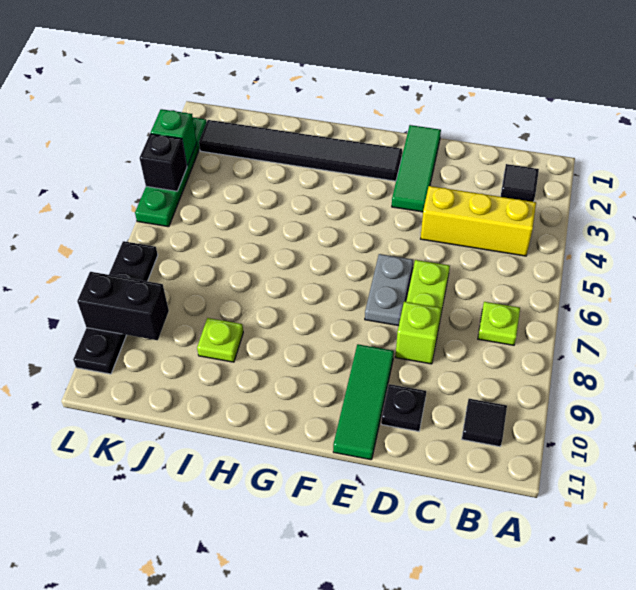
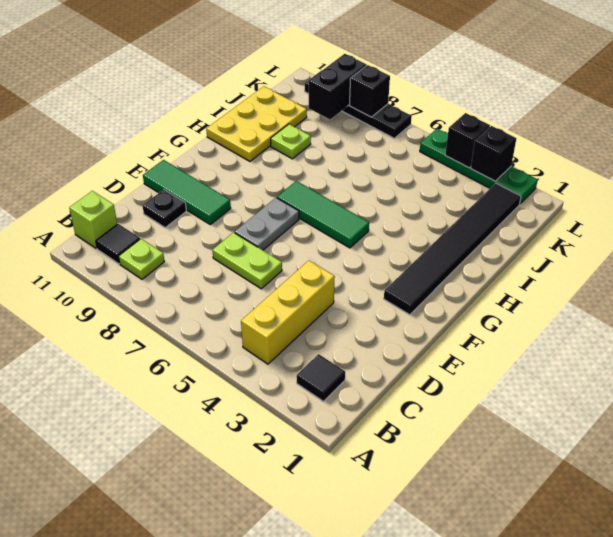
lime 1x1 plate [478,302,520,345] -> lime 1x1 plate moved to [119,239,164,279]
lime 1x1 brick [395,302,441,364] -> lime 1x1 brick moved to [69,191,117,249]
green 1x3 tile [392,125,441,212] -> green 1x3 tile moved to [277,181,369,248]
grey 1x2 plate [365,254,413,326] -> grey 1x2 plate turned to [235,198,299,250]
none -> yellow 2x3 plate [206,86,307,161]
green 1x1 brick [151,109,197,166] -> black 1x1 brick [471,126,516,181]
none -> black 1x1 brick [350,65,390,117]

